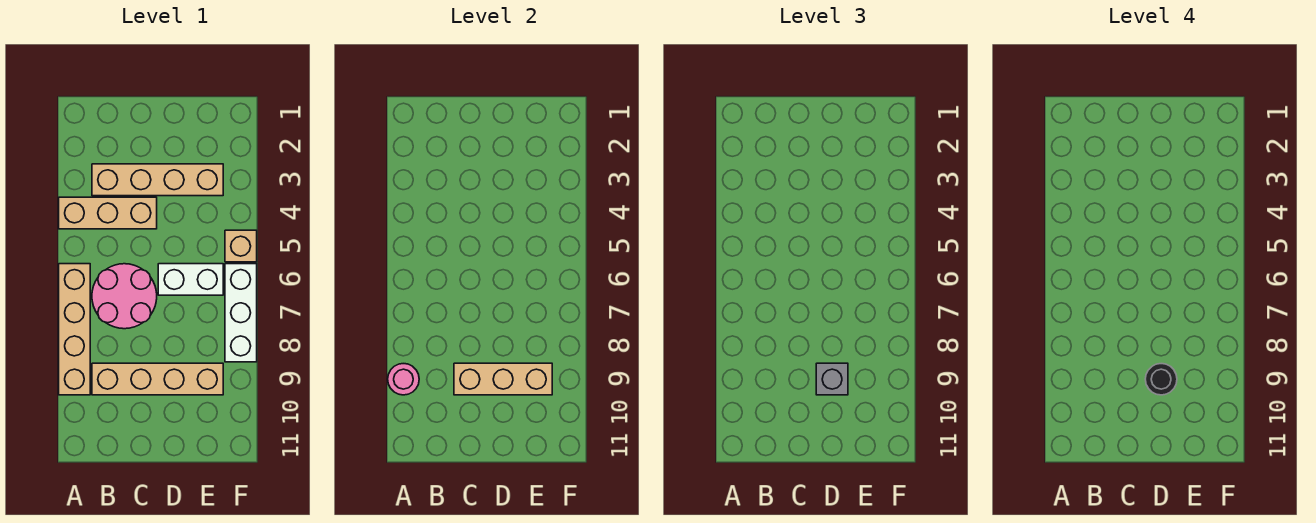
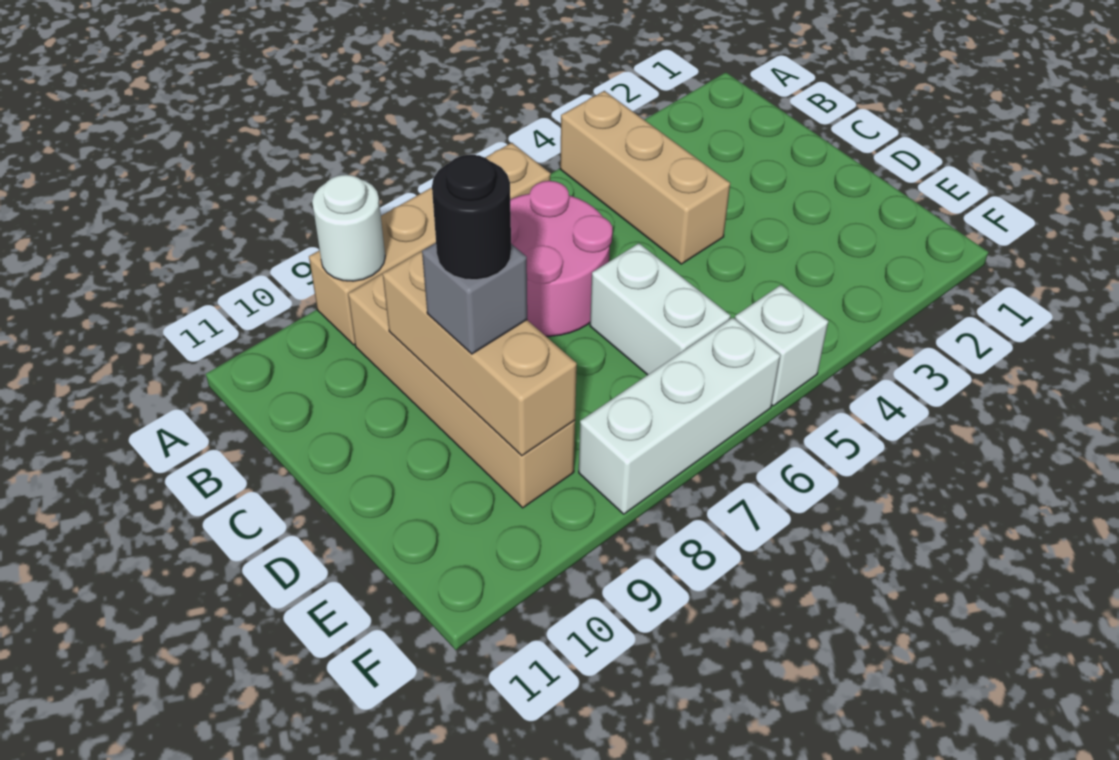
pink 1x1 round brick [388,364,419,395] -> white 1x1 round brick [312,175,385,281]
tan 1x4 brick [92,164,223,196] -> none
tan 1x1 brick [225,230,257,262] -> white 1x1 brick [735,285,828,406]

